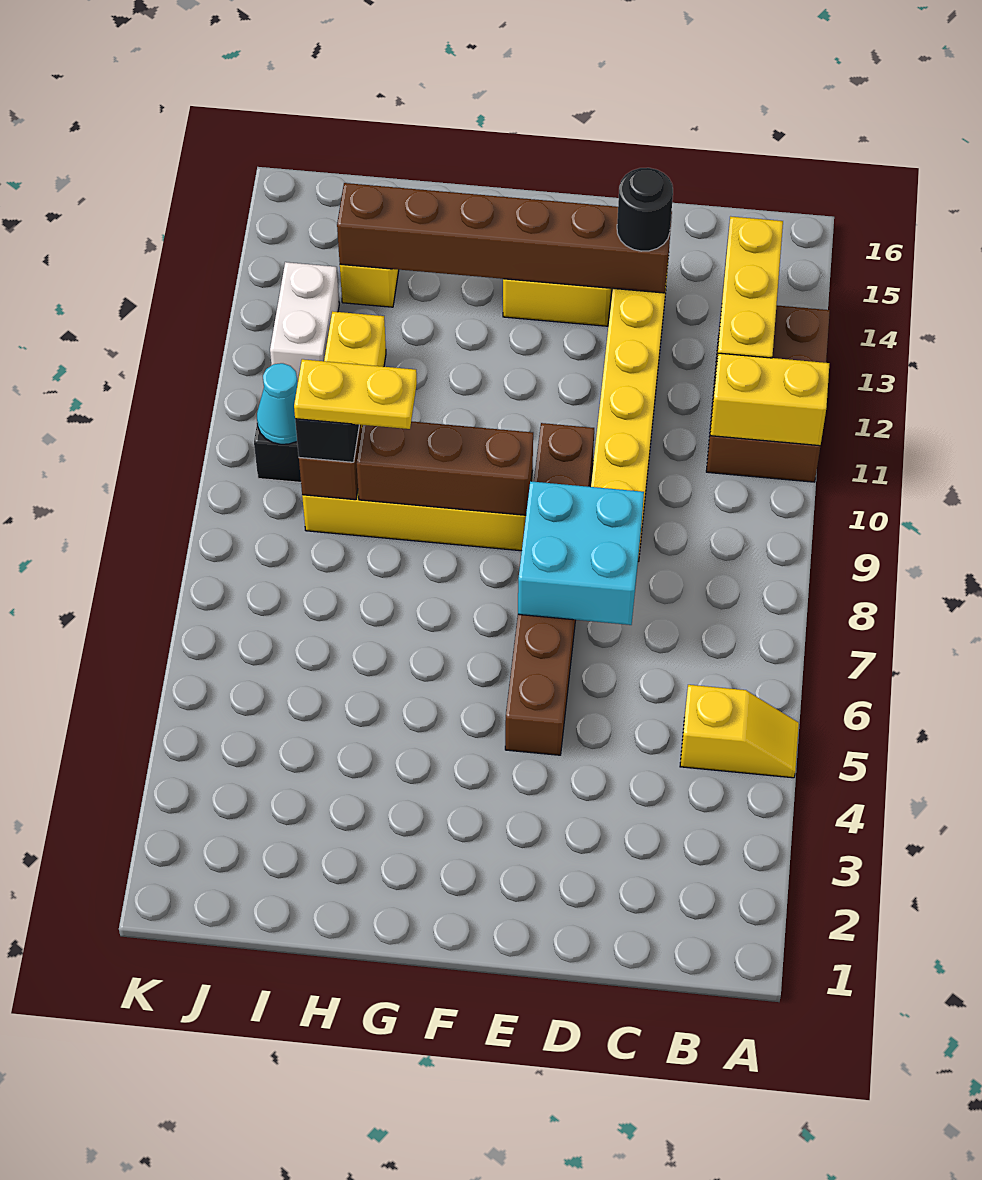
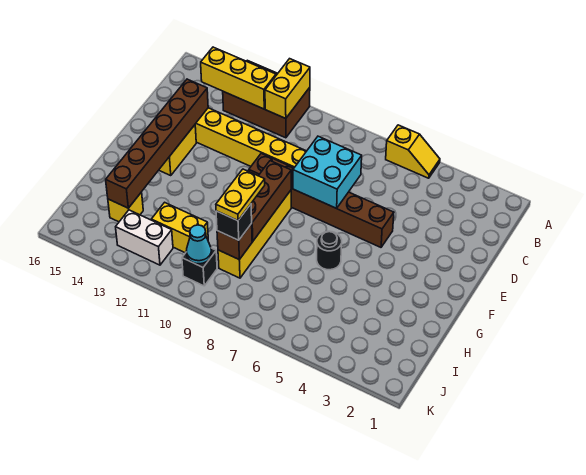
yellow 1x2 slope [680,685,799,778] -> yellow 1x2 slope turned to [386,125,440,178]
black 1x1 round brick [617,168,673,251] -> black 1x1 round brick moved to [317,231,342,270]

